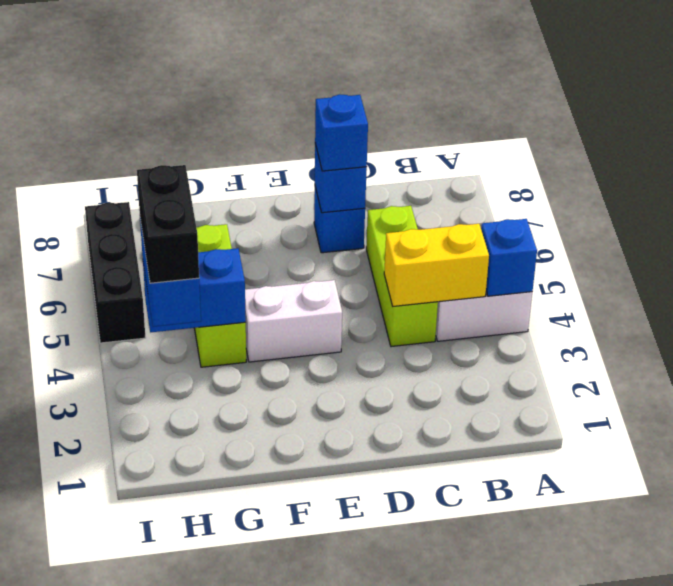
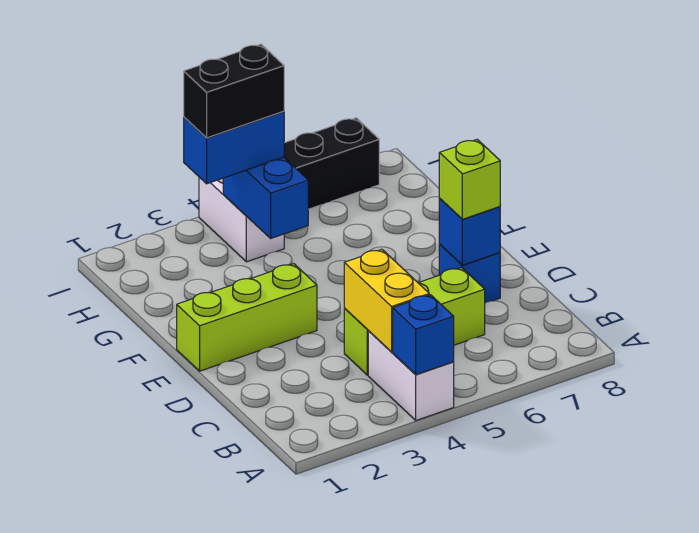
blue 1x1 brick [315,94,368,171] -> lime 1x1 brick [439,139,500,219]
white 1x2 brick [245,280,342,362] -> white 1x2 brick moved to [199,177,284,262]
lime 1x3 brick [194,224,246,367] -> lime 1x3 brick moved to [177,264,317,371]

